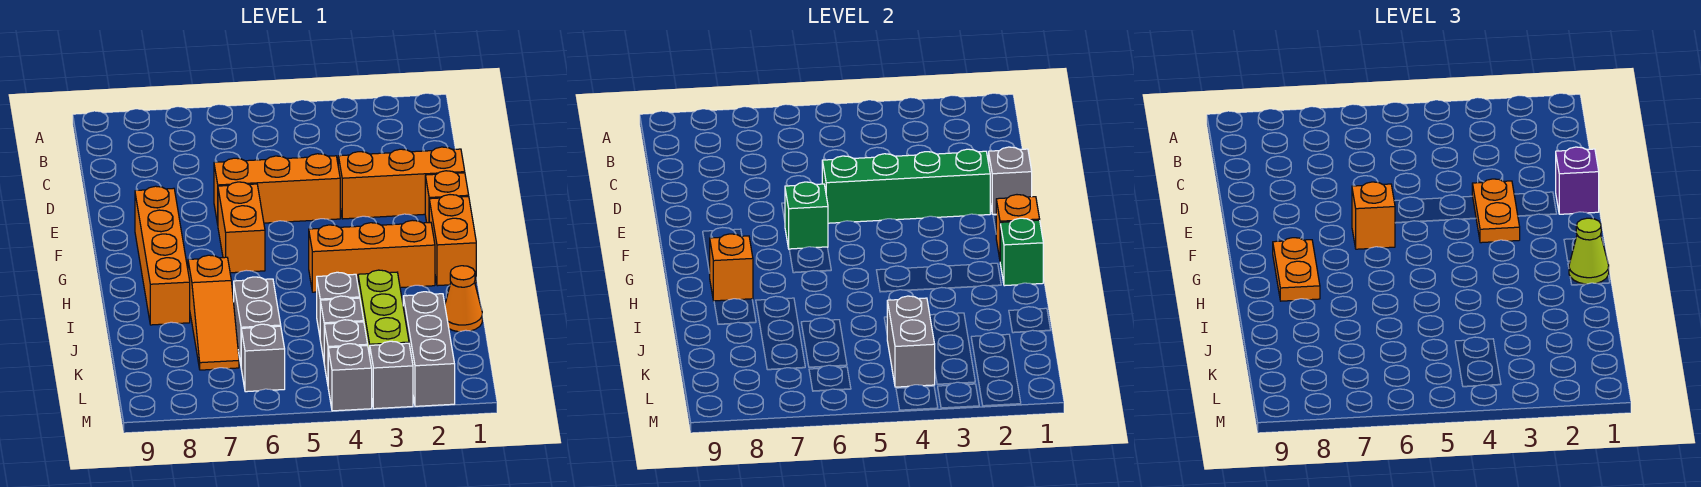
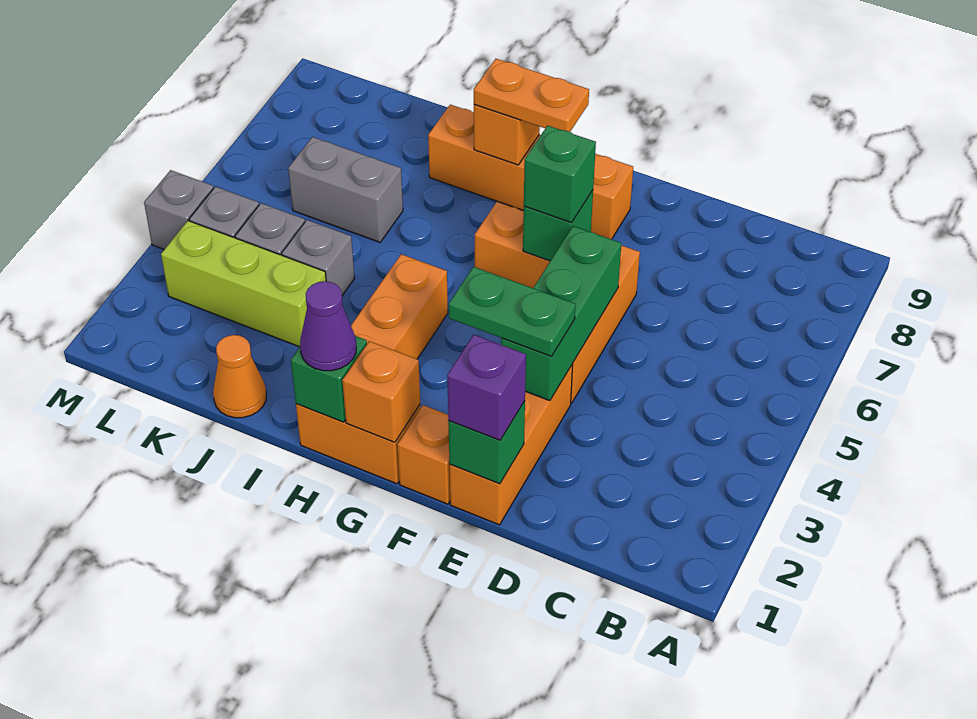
grey 1x1 brick [989,147,1032,214] -> green 1x1 brick [448,401,525,484]
green 1x4 brick [822,149,990,223] -> green 1x3 brick [501,226,621,401]
orange 1x2 plate [1472,179,1520,243] -> green 1x2 plate [449,267,576,356]
orange 1x1 brick [1352,182,1395,249] -> green 1x1 brick [524,126,596,223]
lime 1x1 cone [1569,218,1609,284] -> purple 1x1 cone [300,281,356,371]
orange 1x3 slope [188,255,239,370] -> none
grey 1x3 brick [403,292,455,406] -> none
grey 1x2 brick [887,296,935,387] -> none
grey 1x1 brick [241,324,285,392] -> none
grey 1x1 brick [370,341,413,409] -> none

